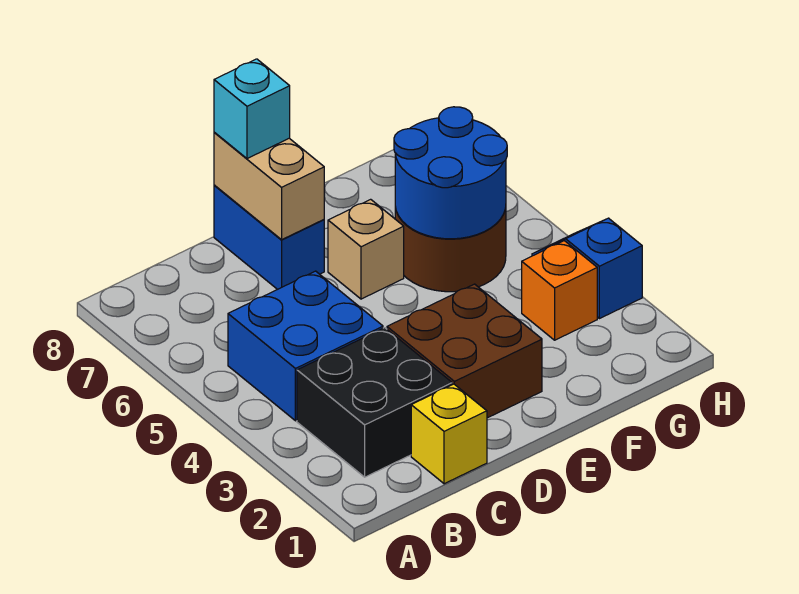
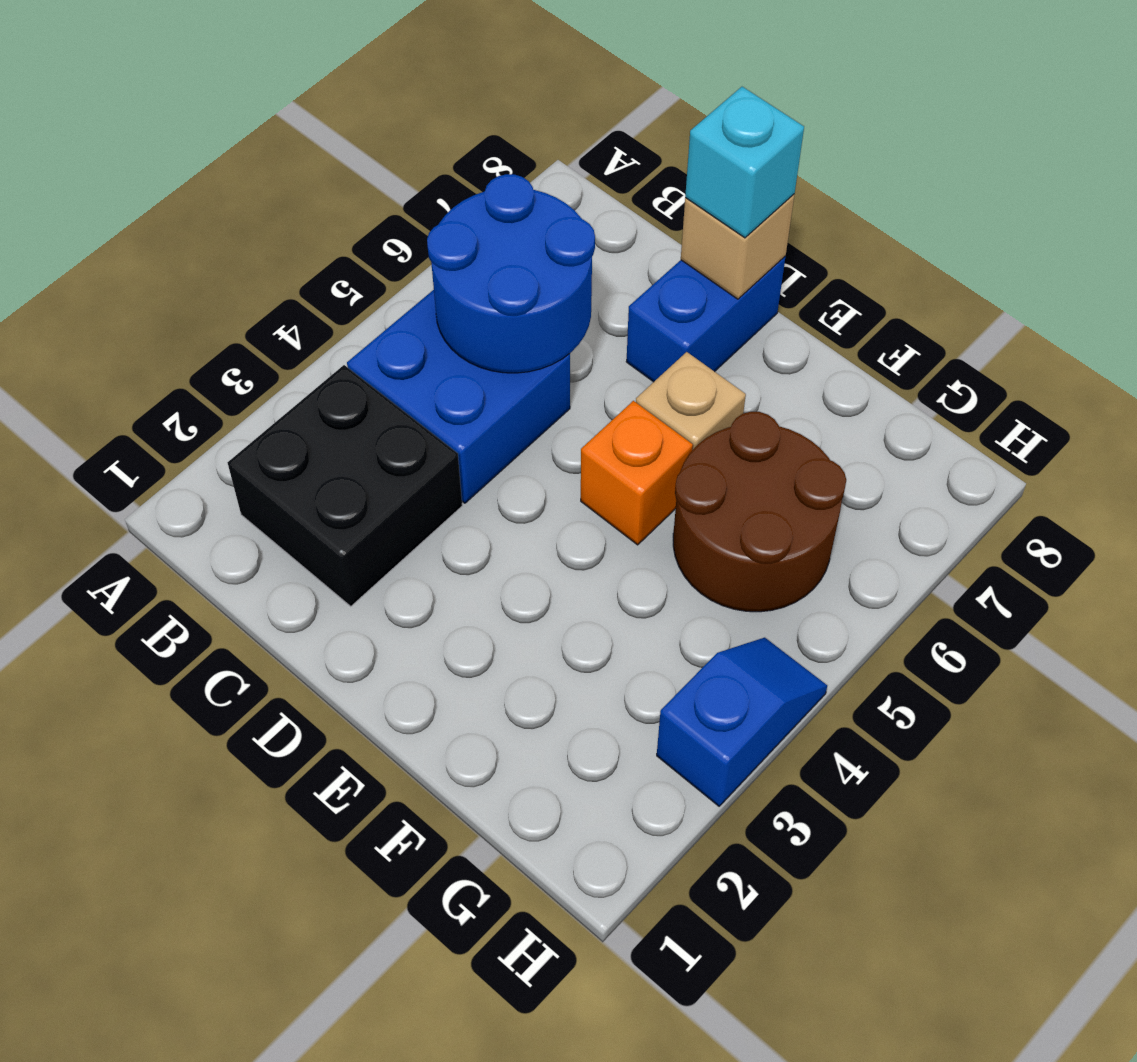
yellow 1x1 brick [411,384,487,484] -> none
brown 2x2 brick [387,284,542,418] -> none
tan 1x2 brick [214,132,324,240] -> tan 1x1 brick [681,194,794,299]
blue 2x2 round brick [394,107,507,239] -> blue 2x2 round brick moved to [427,174,595,373]
orange 1x1 brick [522,241,597,340] -> orange 1x1 brick moved to [581,401,693,545]

